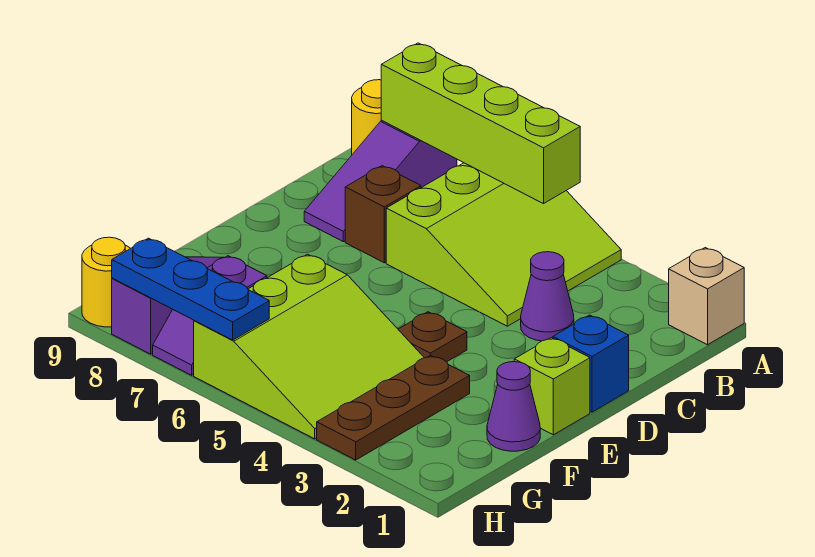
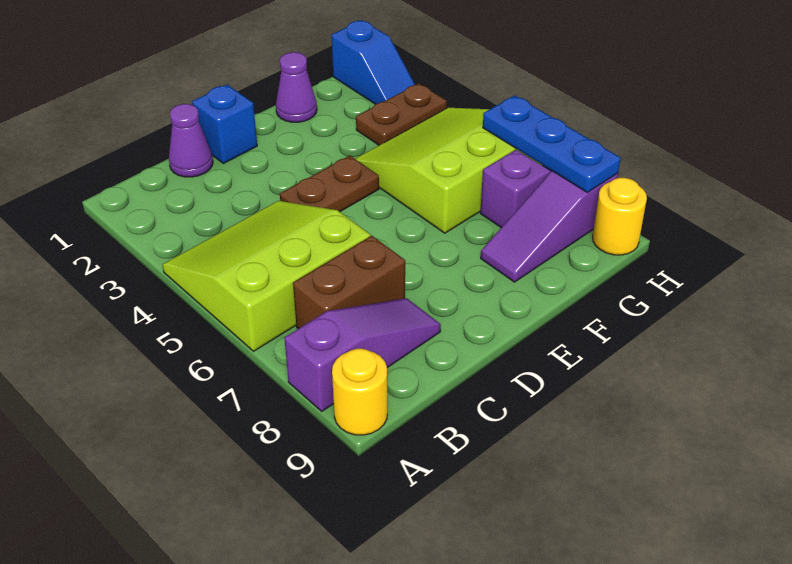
tan 1x1 brick [669,248,744,345] -> none
lime 1x4 brick [381,43,580,204] -> none
purple 1x1 cone [521,252,574,341] -> purple 1x1 cone moved to [169,104,213,177]
brown 1x1 brick [345,166,421,263] -> brown 1x2 brick [293,236,405,329]
lime 1x1 brick [514,338,590,435] -> none
brown 1x1 plate [398,312,467,362] -> brown 1x2 plate [280,155,379,212]
brown 1x3 plate [317,355,470,460] -> brown 1x2 plate [356,83,447,145]
none -> blue 1x2 slope [332,20,415,104]

